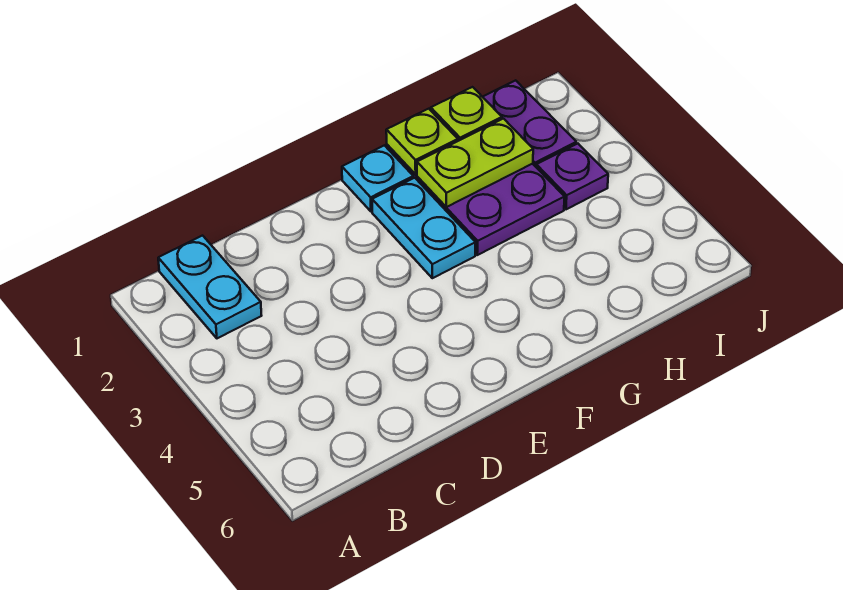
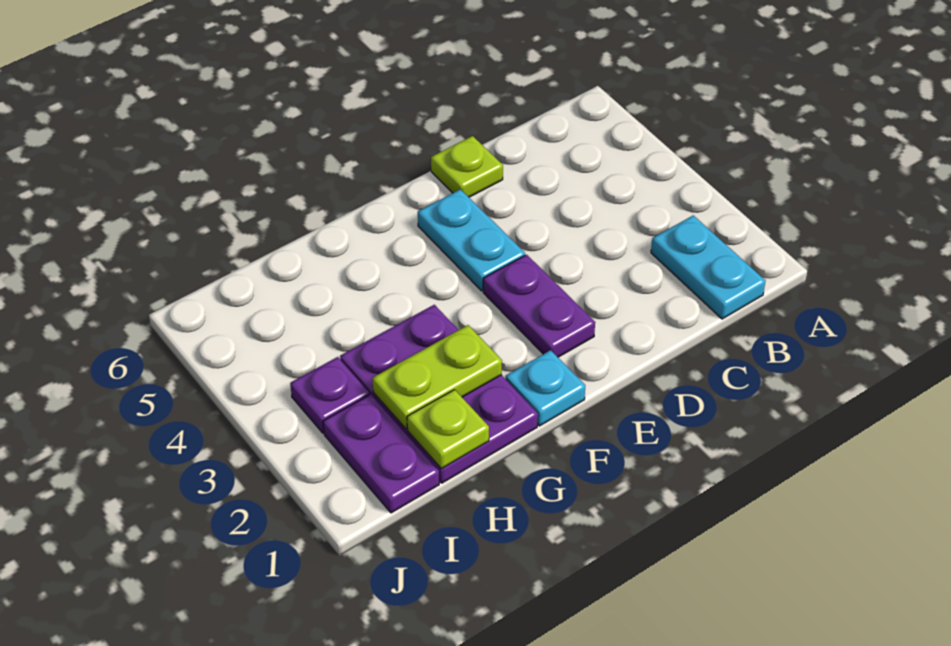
none -> purple 1x2 plate [483,255,595,357]
cyan 1x2 plate [372,178,476,278] -> cyan 1x2 plate moved to [418,189,525,291]
lime 1x1 plate [386,109,458,174] -> lime 1x1 plate moved to [431,136,503,197]

